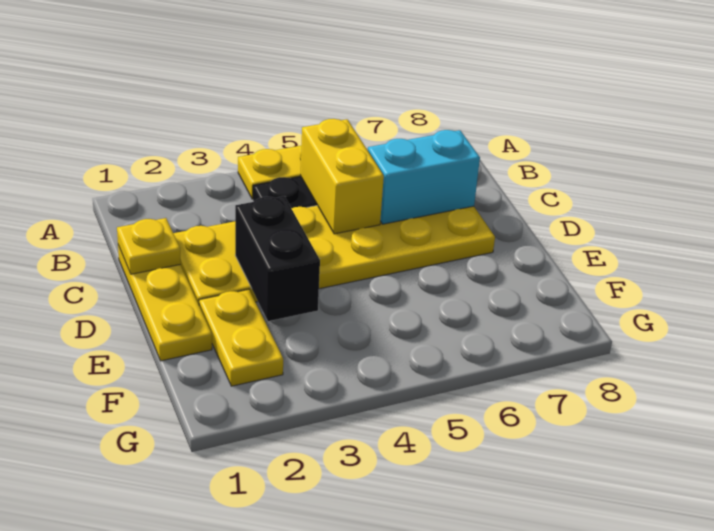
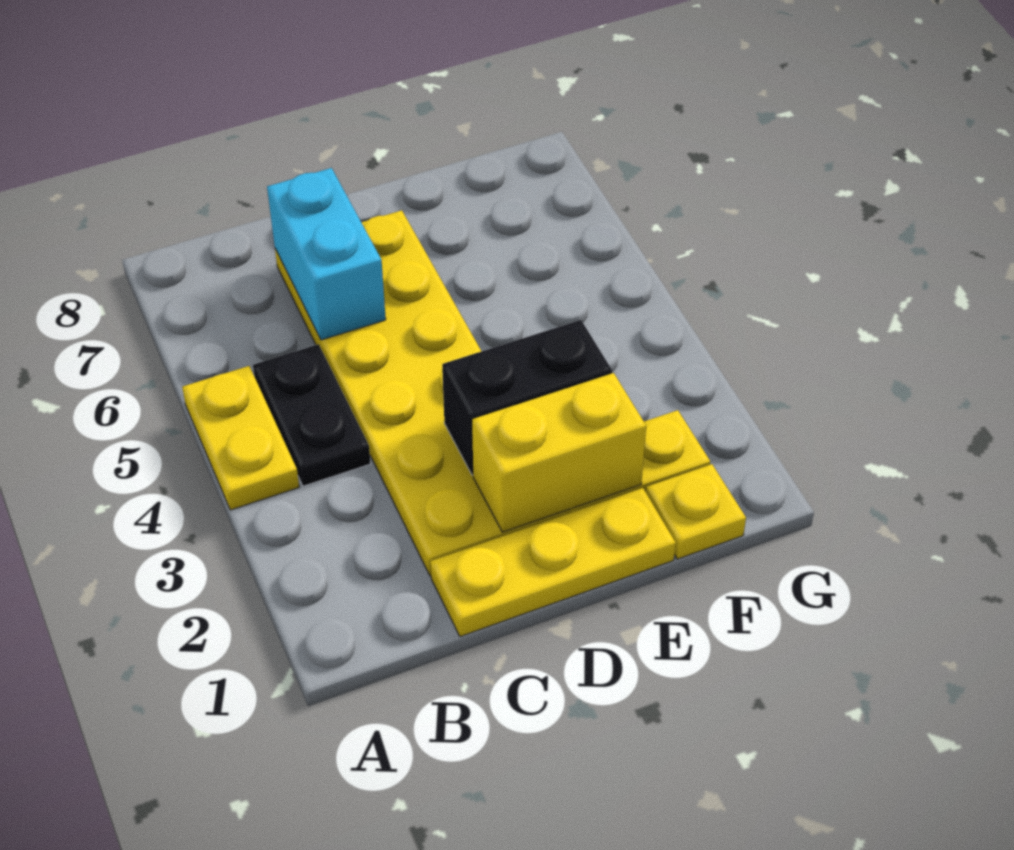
yellow 1x2 brick [301,119,384,234] -> yellow 1x2 brick moved to [472,373,646,532]
yellow 1x1 plate [117,218,181,274] -> yellow 1x1 plate moved to [646,464,746,559]

